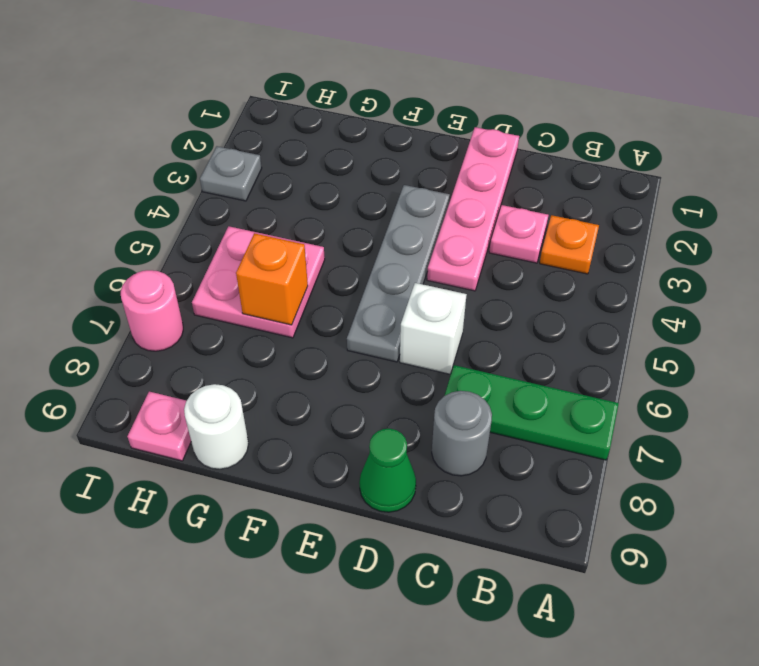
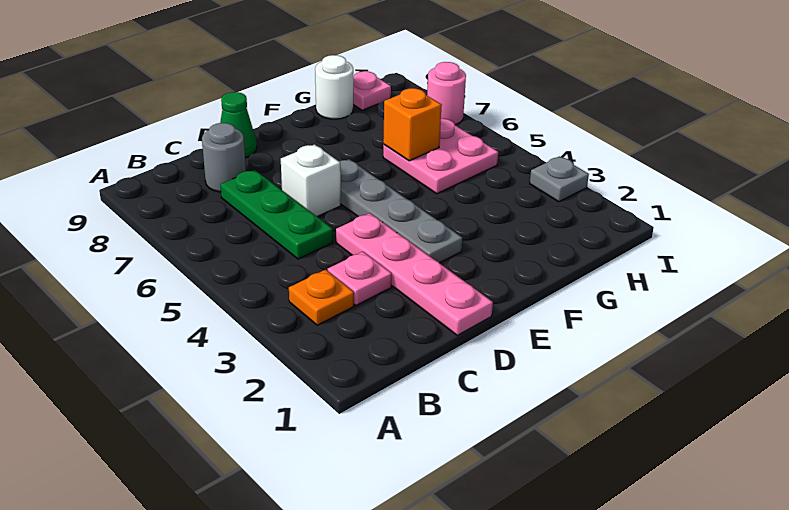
green 1x3 plate [445,365,619,460] -> green 1x3 plate turned to [220,170,333,259]

